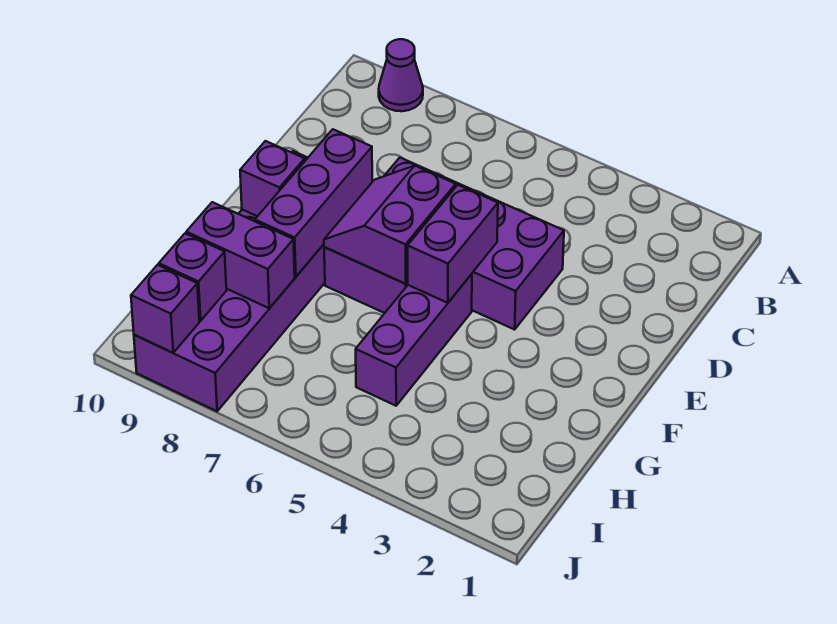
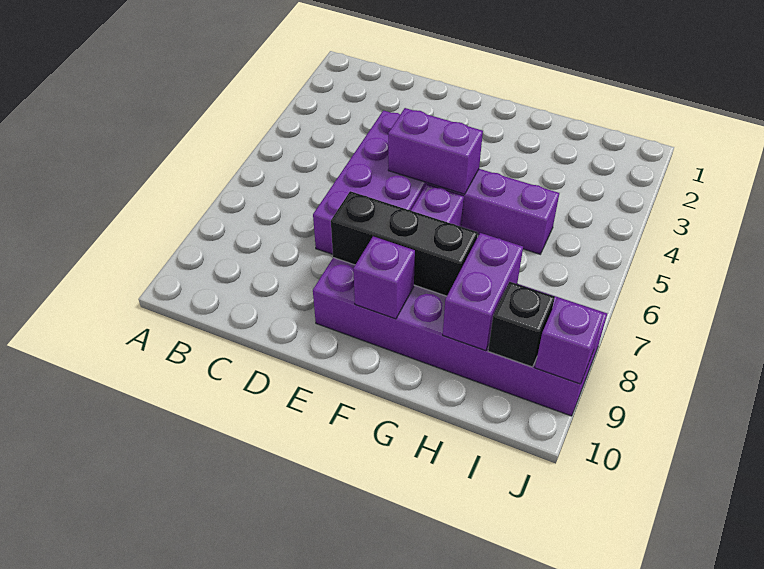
purple 1x1 cone [379,39,423,111] -> none
purple 2x2 slope [324,166,456,284] -> none
purple 1x3 brick [255,129,372,277] -> black 1x3 brick [331,191,478,296]
purple 1x1 brick [159,233,226,321] -> black 1x1 brick [488,282,555,367]

